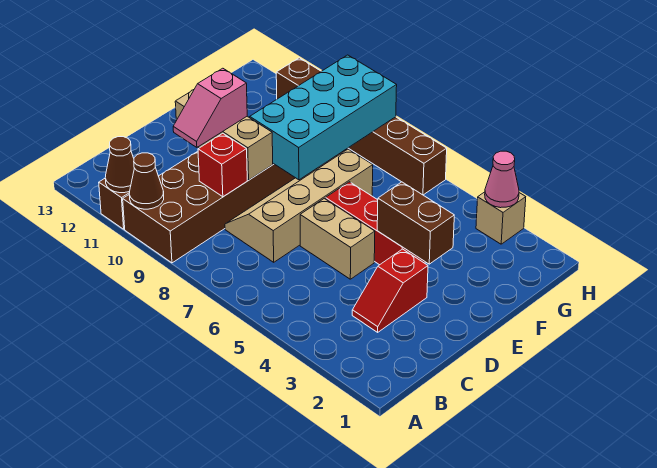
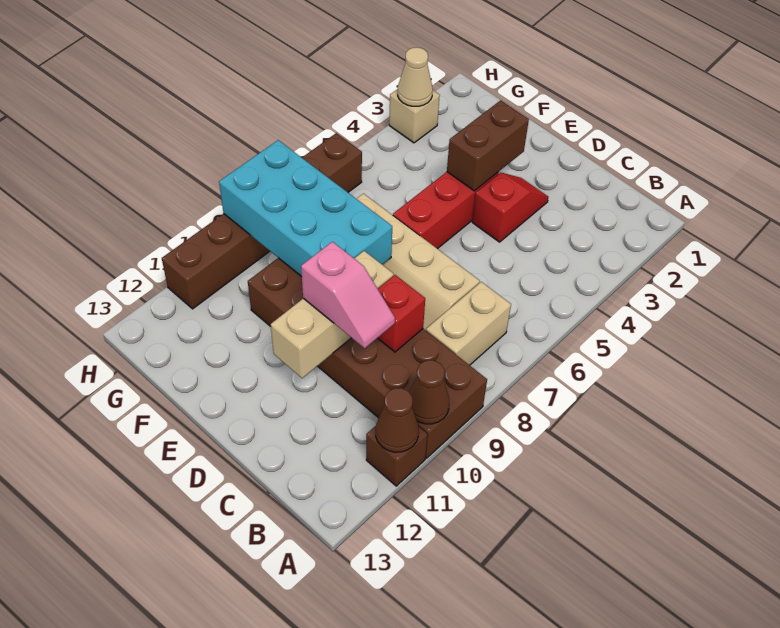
red 1x2 slope [352,249,428,332] -> red 1x2 slope turned to [472,173,548,242]
tan 1x2 brick [300,198,375,279] -> tan 1x2 brick moved to [426,282,511,365]
pink 1x1 cone [485,151,519,208] -> tan 1x1 cone [398,48,433,106]

